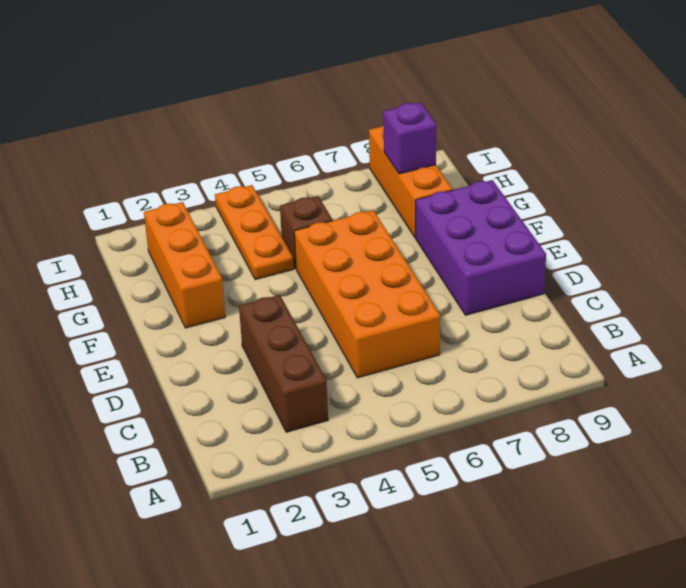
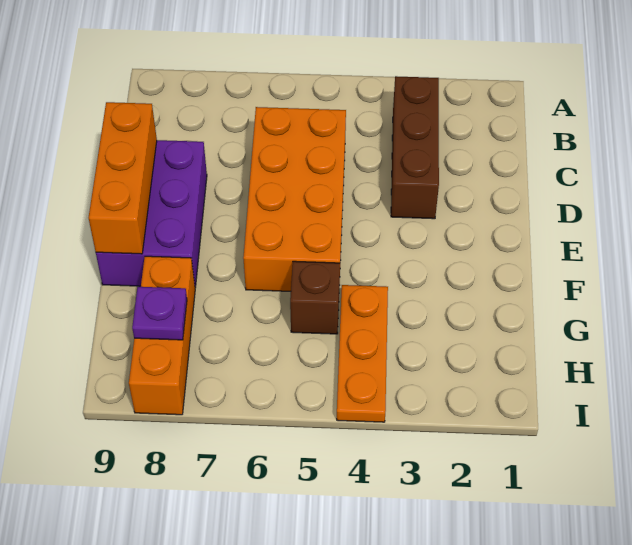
orange 1x3 brick [144,202,225,328] -> orange 1x3 brick moved to [88,102,157,254]
purple 1x1 brick [383,102,436,174] -> purple 1x1 plate [132,286,187,340]

